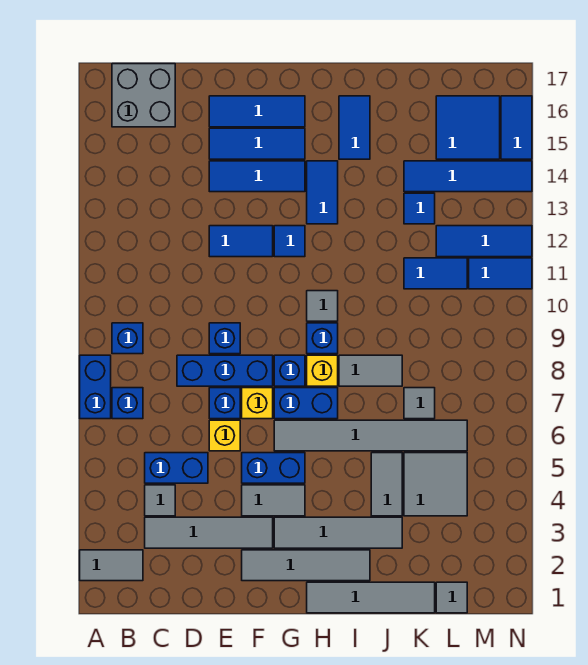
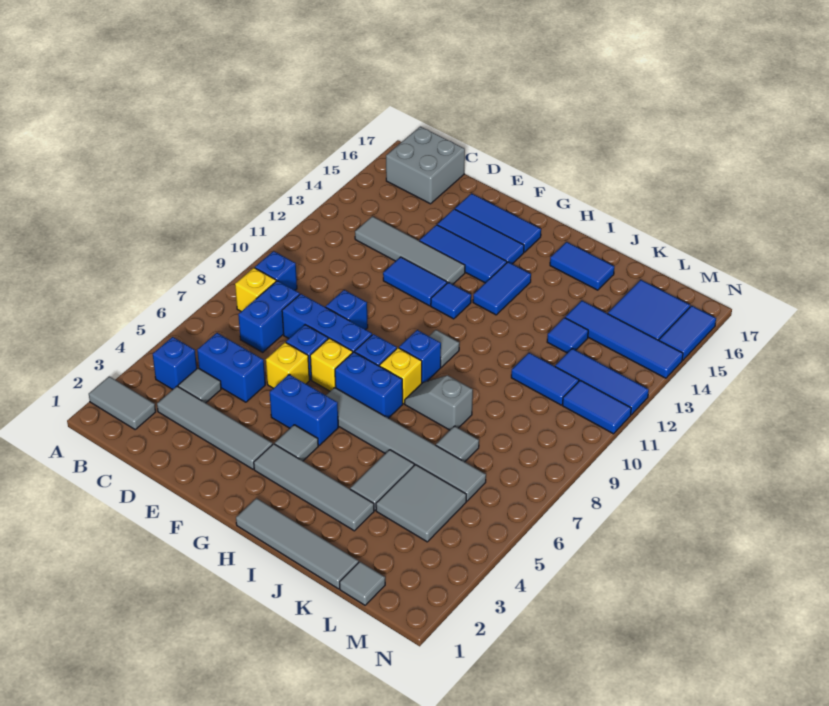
blue 1x2 brick [80,355,111,419] -> blue 1x2 brick moved to [238,281,300,352]
blue 1x1 brick [112,388,143,419] -> blue 1x1 brick moved to [153,337,197,390]
none -> yellow 1x1 brick [235,268,276,311]
grey 1x4 tile [242,550,370,581] -> grey 1x4 tile moved to [355,216,465,285]
grey 1x2 tile [242,485,305,516] -> grey 1x1 tile [275,425,318,461]
grey 1x2 tile [339,355,402,386] -> grey 1x2 slope [405,375,473,430]
blue 1x2 tile [339,96,370,159] -> blue 1x2 tile turned to [550,242,614,290]

